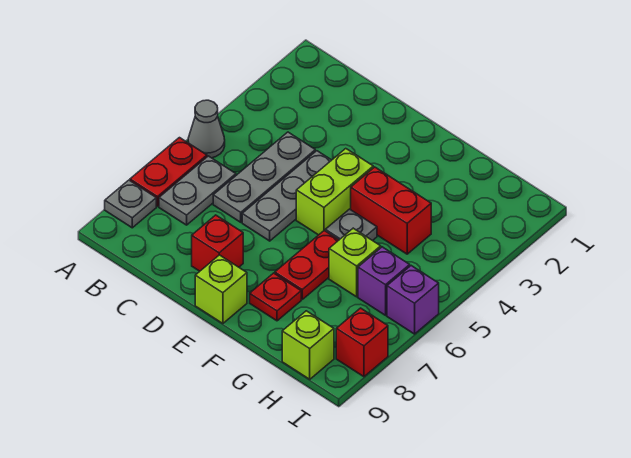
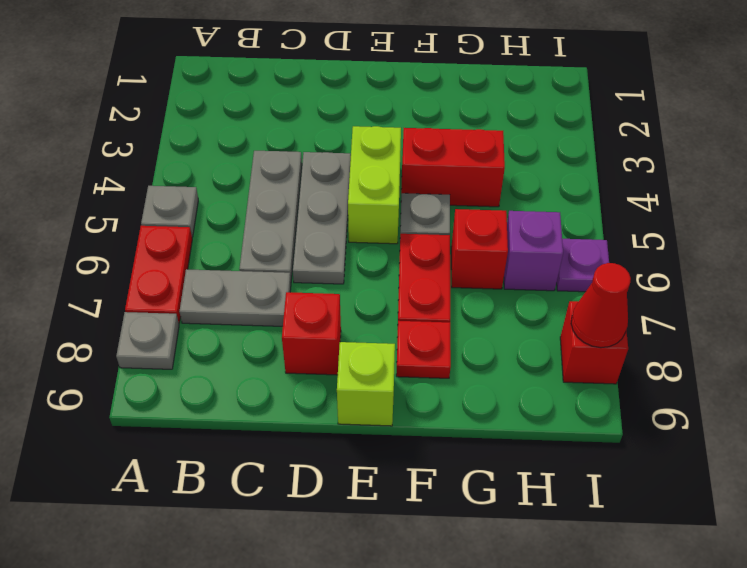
grey 1x1 cone [188,100,225,158] -> grey 1x1 plate [141,186,198,237]
grey 1x2 plate [159,156,236,225] -> grey 1x2 plate turned to [179,269,291,326]
lime 1x1 brick [329,228,381,297] -> red 1x1 brick [451,209,508,289]
lime 1x1 brick [282,311,334,379] -> none
purple 1x1 brick [387,266,439,334] -> purple 1x1 plate [557,239,609,292]
none -> red 1x1 cone [571,263,631,348]

